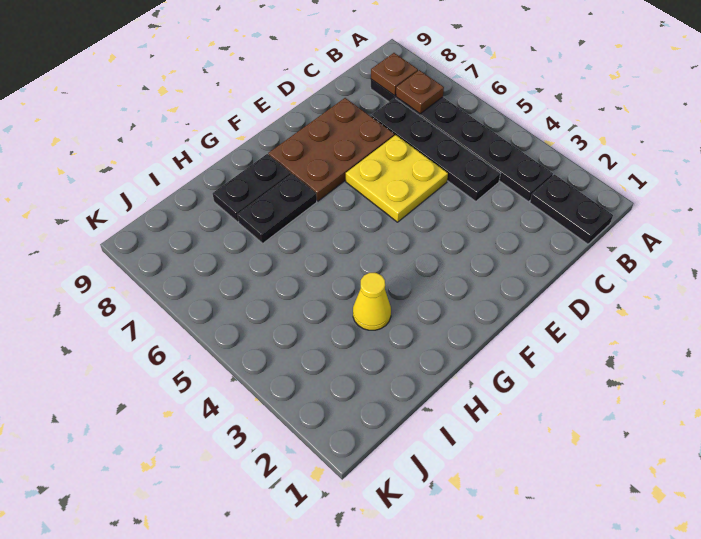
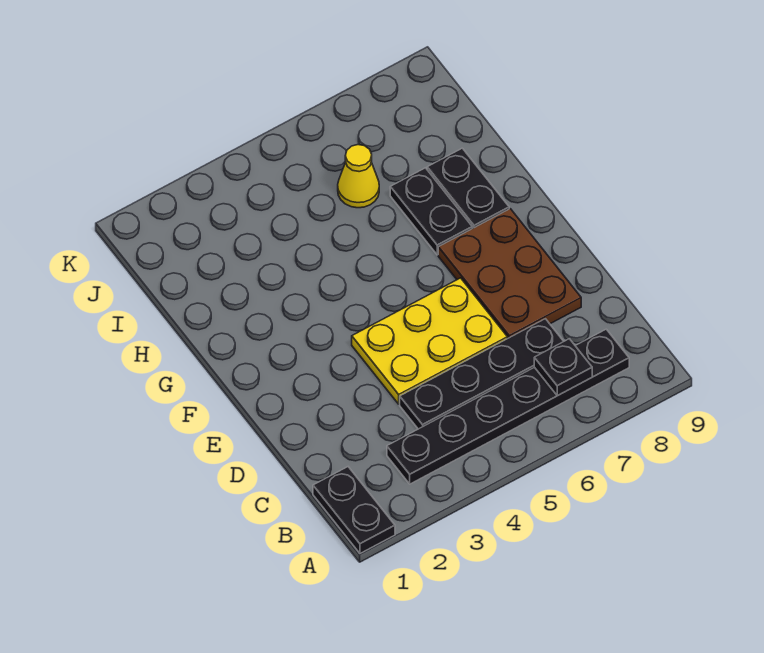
black 1x2 plate [530,175,613,244] -> black 1x2 plate turned to [313,467,395,553]
brown 1x1 plate [396,70,444,114] -> black 1x1 plate [534,339,592,396]
brown 1x1 plate [371,53,418,96] -> none
yellow 2x2 plate [346,135,448,222] -> yellow 2x3 plate [352,278,507,404]
yellow 1x1 cone [353,273,391,330] -> yellow 1x1 cone moved to [338,145,379,208]

